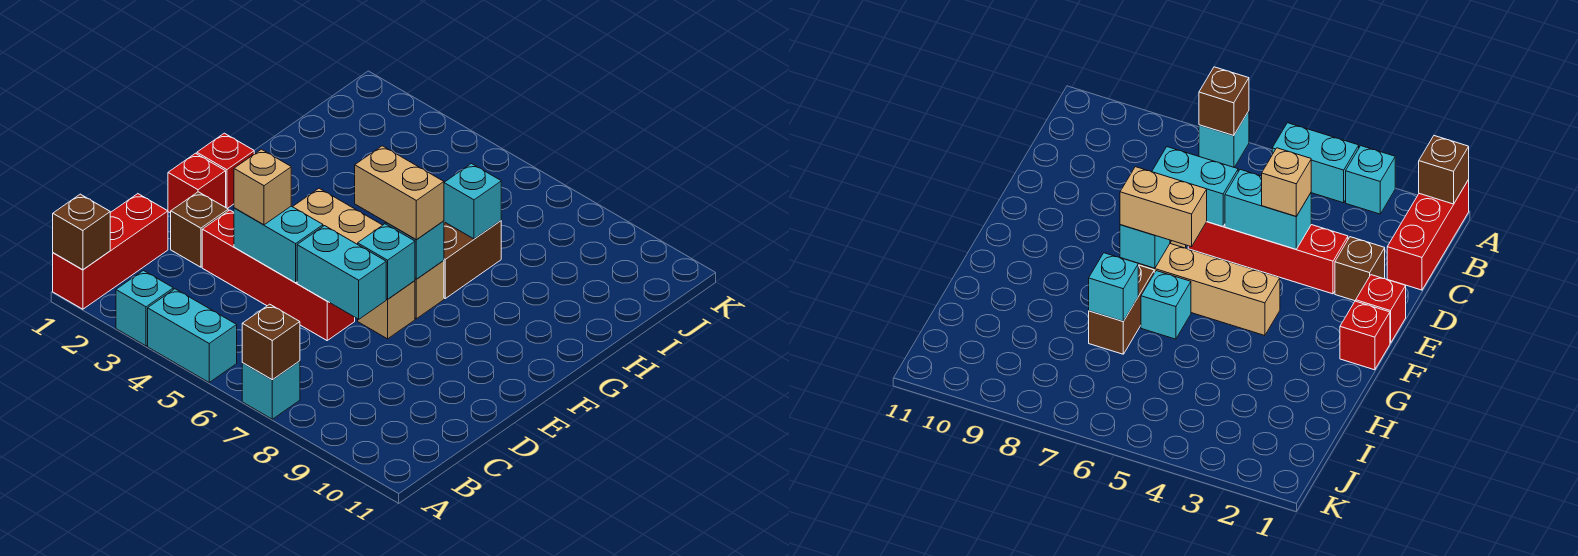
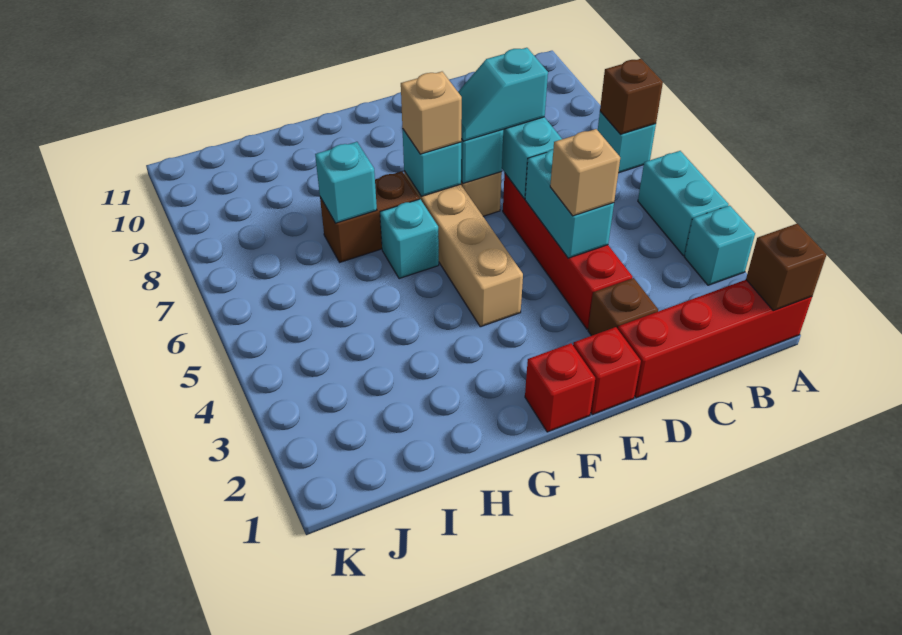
red 1x3 brick [53,194,168,309] -> red 1x4 brick [618,280,812,398]
none -> cyan 1x2 slope [458,48,548,141]
tan 1x2 brick [355,146,444,240] -> tan 1x1 brick [401,72,462,154]

